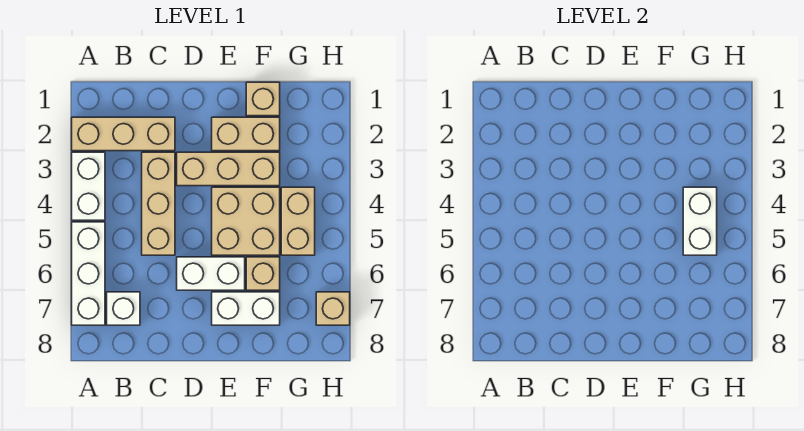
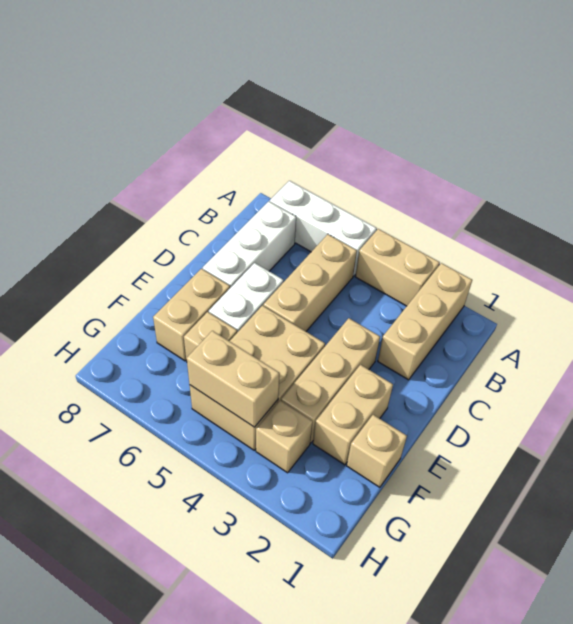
white 1x2 brick [72,152,105,220] -> tan 1x2 brick [355,229,440,306]
white 1x1 brick [107,292,140,325] -> white 1x3 brick [203,201,296,288]
tan 1x3 brick [142,152,175,255] -> tan 1x3 brick turned to [263,234,357,331]
white 1x2 brick [212,292,280,325] -> tan 1x2 brick [153,269,230,361]
white 1x2 brick [683,187,717,255] -> tan 1x2 brick [187,331,280,427]
tan 1x1 brick [316,292,350,325] -> tan 1x1 brick moved to [256,401,313,473]

